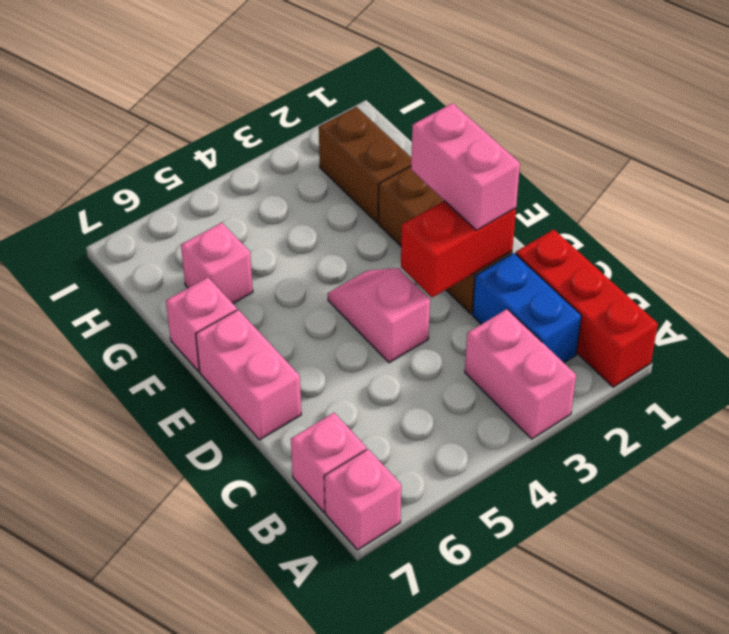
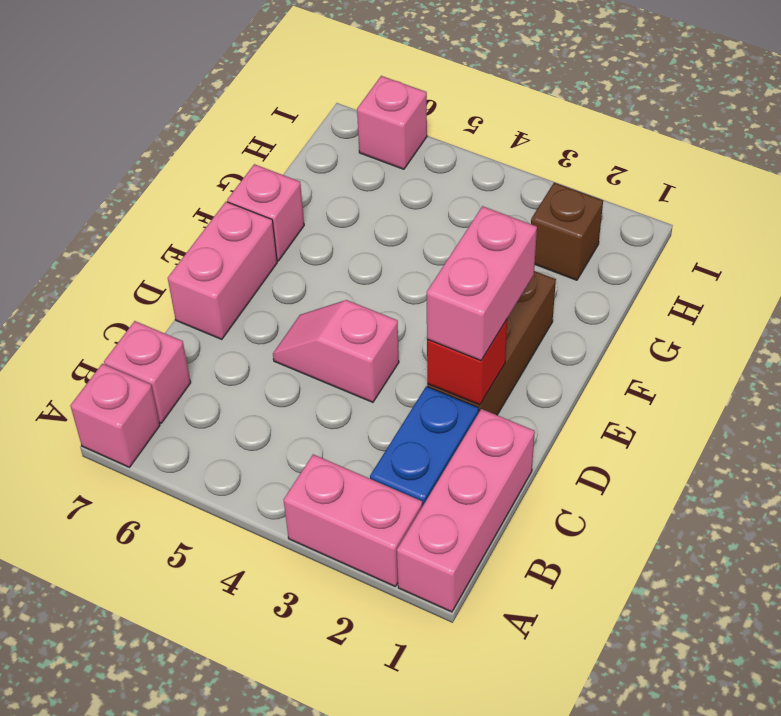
red 1x3 brick [516,230,658,387] -> pink 1x3 brick [397,409,535,612]
pink 1x2 brick [465,309,576,439] -> pink 1x2 brick turned to [284,454,422,587]
red 1x2 brick [401,201,516,297] -> red 1x1 brick [427,320,507,405]
pink 1x2 slope [328,268,430,363] -> pink 1x2 slope turned to [273,300,399,402]
brown 1x2 brick [319,107,412,223] -> brown 1x1 brick [531,183,603,280]
pink 1x1 brick [181,223,253,303] -> pink 1x1 brick moved to [357,76,427,169]

